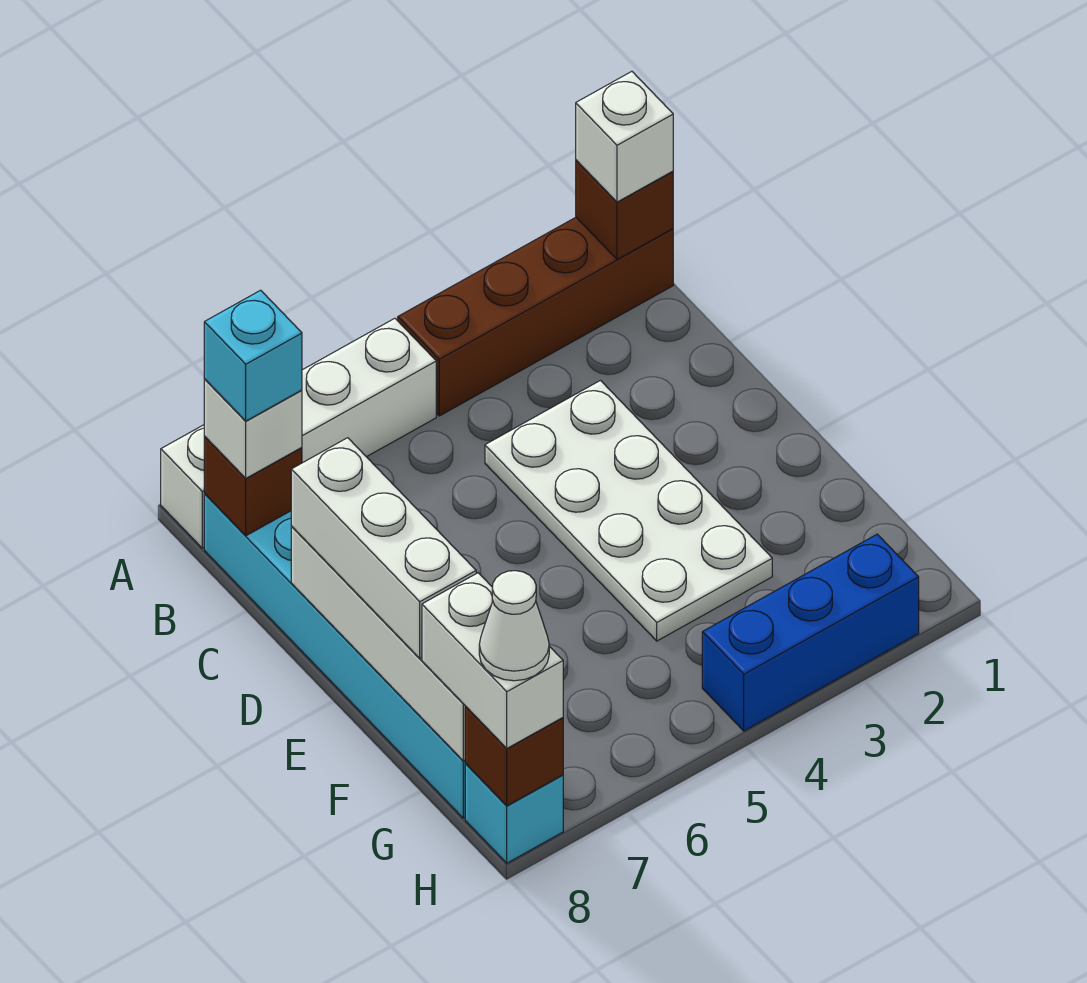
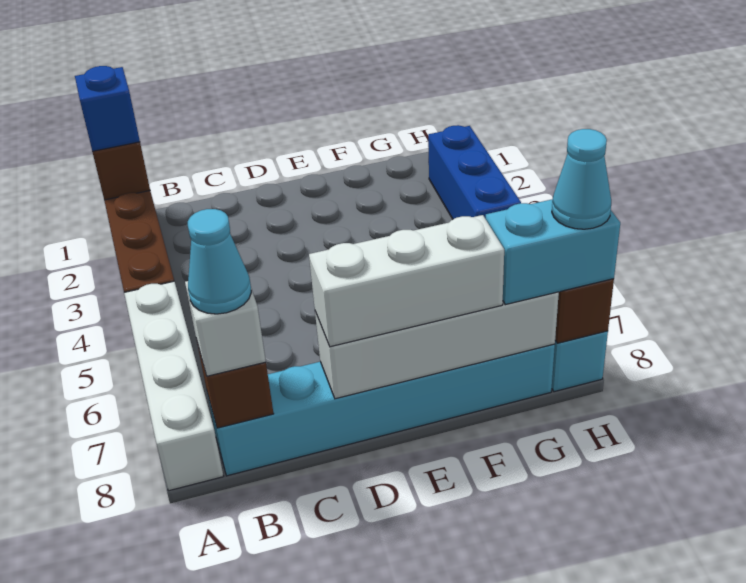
white 1x1 brick [576,71,673,202] -> blue 1x1 brick [75,66,140,151]
cyan 1x1 brick [204,290,302,421] -> cyan 1x1 cone [188,209,251,314]
white 2x4 plate [485,381,772,641] -> none
white 1x2 brick [422,573,563,748] -> cyan 1x2 brick [486,199,620,305]
white 1x1 cone [479,571,549,681] -> cyan 1x1 cone [552,129,611,229]

